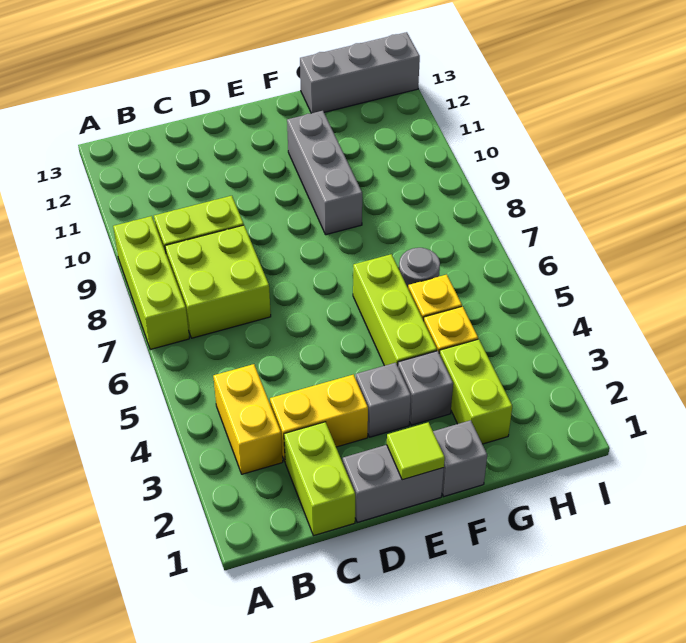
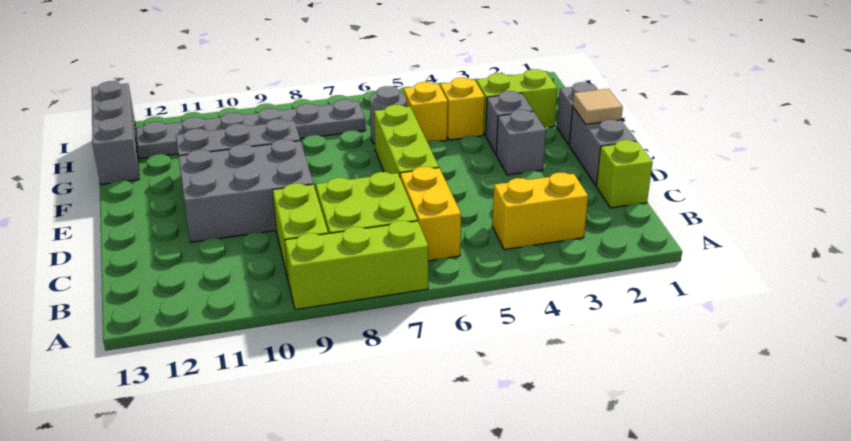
lime 1x2 brick [284,422,355,536] -> lime 1x1 brick [596,140,653,208]
yellow 1x2 brick [270,375,368,461] -> yellow 1x2 brick moved to [400,167,461,261]
none -> grey 2x3 brick [178,139,313,242]
lime 1x1 tile [387,422,445,480] -> tan 1x1 tile [573,89,623,124]
lime 1x3 brick [353,254,437,366] -> lime 1x3 brick turned to [374,105,439,176]
none -> grey 1x6 plate [136,99,366,159]

